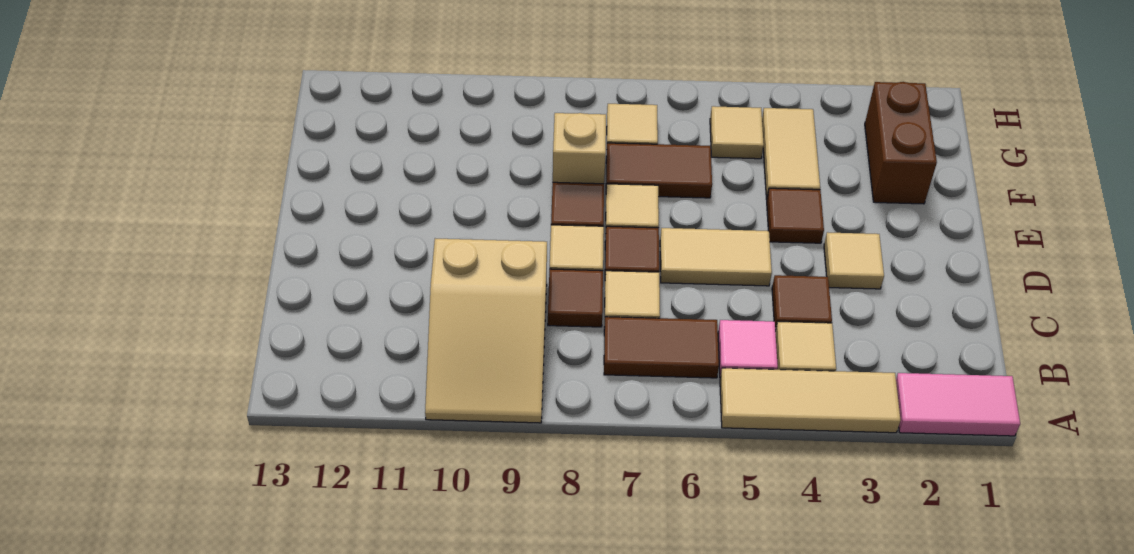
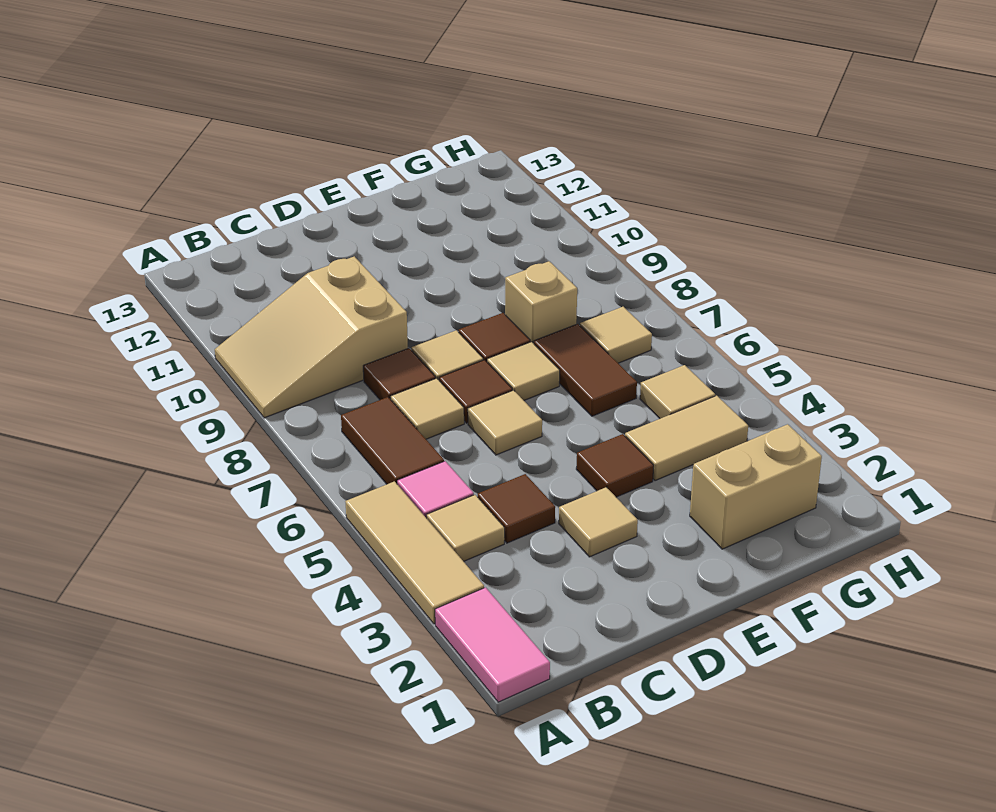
tan 1x2 tile [660,228,772,286] -> tan 1x1 tile [468,390,542,455]
brown 1x2 brick [865,82,937,204] -> tan 1x2 brick [690,424,822,549]

